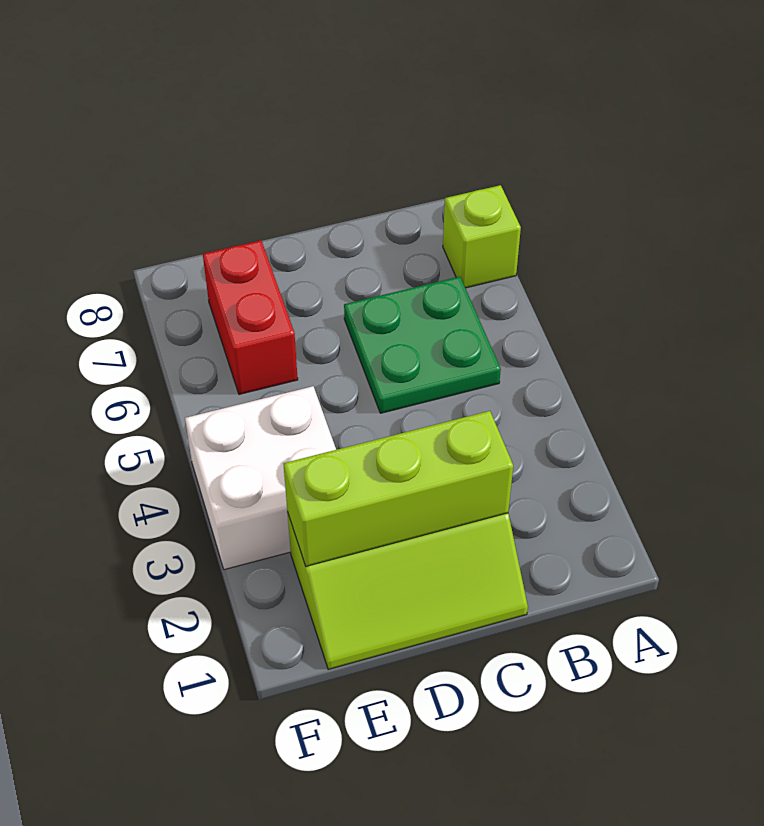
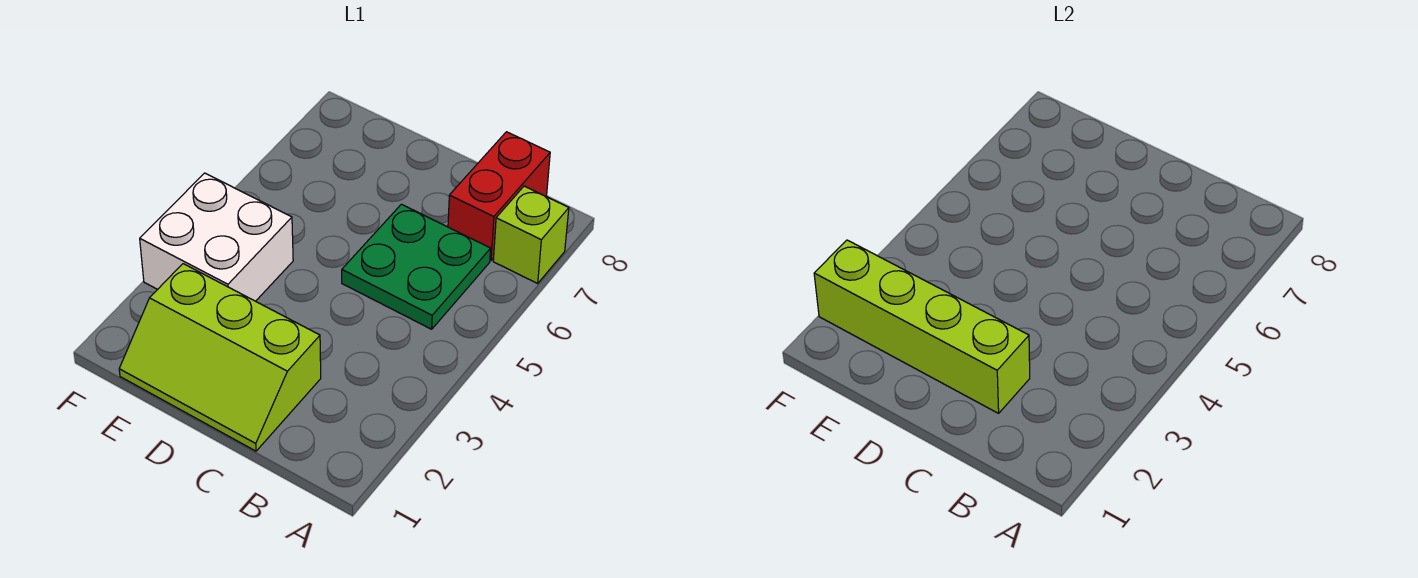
lime 1x3 brick [283,411,513,566] -> lime 1x4 brick [814,240,1030,413]
red 1x2 brick [203,240,298,394] -> red 1x2 brick moved to [448,132,550,260]

